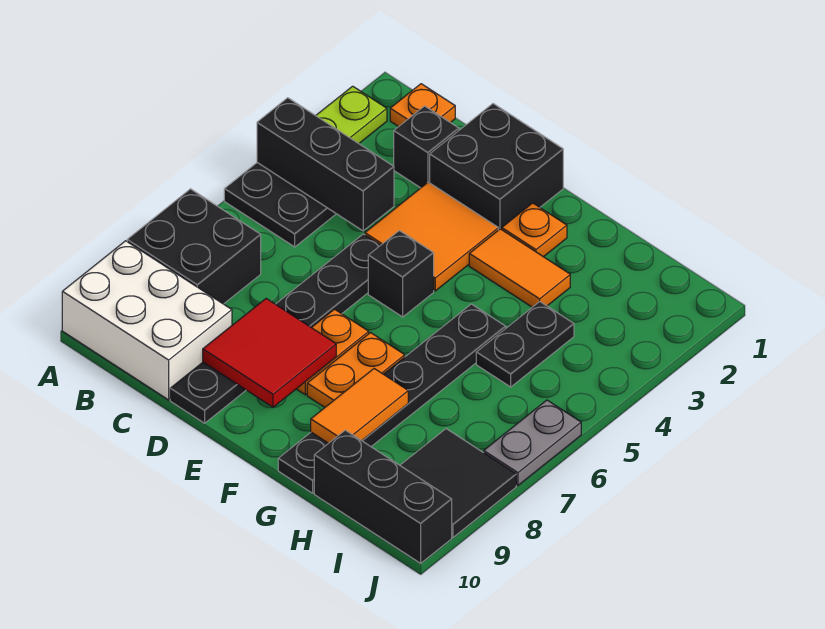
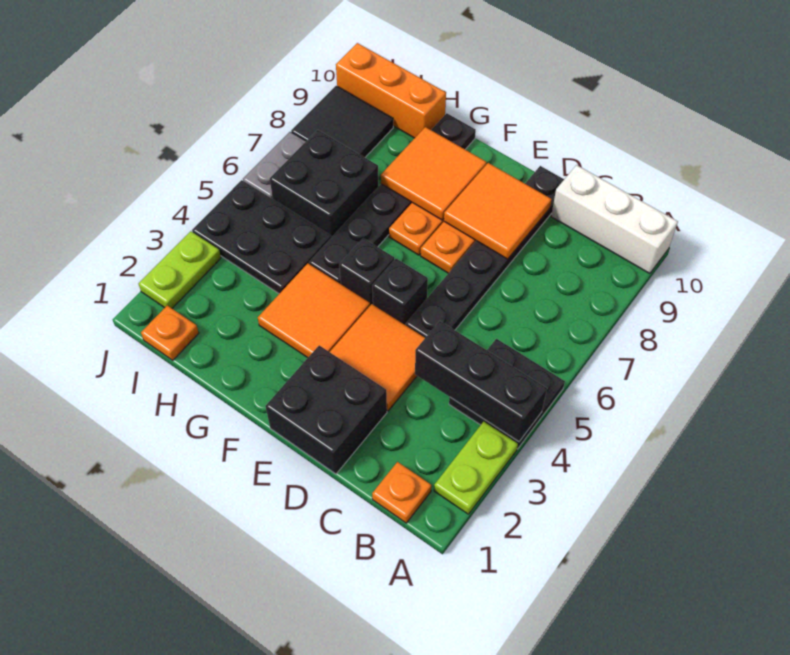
black 2x2 brick [127,189,261,304] -> black 2x2 brick moved to [270,130,378,238]
white 2x3 brick [62,241,232,400] -> white 1x3 brick [551,165,678,274]
black 1x1 brick [394,106,459,188] -> black 1x1 brick moved to [339,238,394,305]
red 2x2 tile [203,299,336,407] -> orange 2x2 tile [444,163,552,259]
orange 1x1 plate [502,203,567,257] -> orange 1x1 plate moved to [141,305,199,360]
orange 1x2 tile [469,229,570,307] -> orange 2x2 tile [258,264,370,358]
orange 1x2 tile [311,369,408,443] -> orange 2x2 tile [381,127,486,220]
black 1x2 plate [476,302,574,387] -> black 2x3 plate [192,180,331,294]
black 1x3 brick [314,430,452,563] -> orange 1x3 brick [336,43,446,138]
none -> lime 1x2 plate [139,231,221,308]

